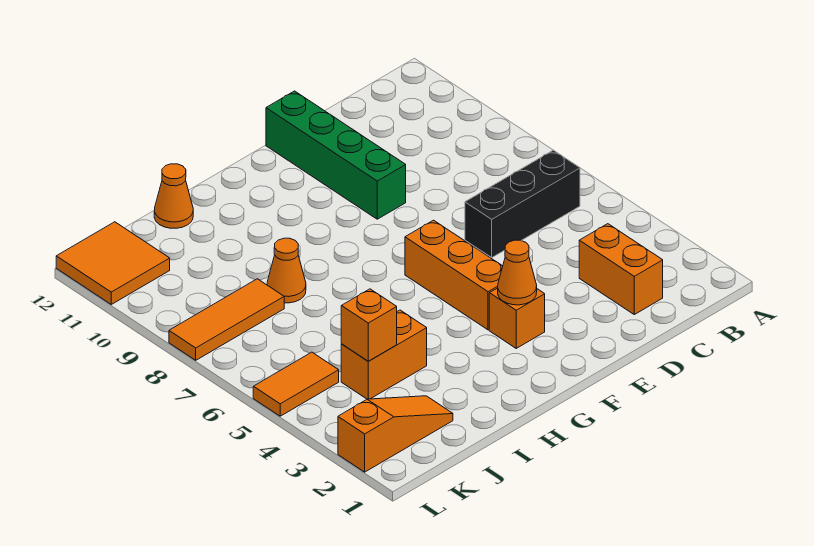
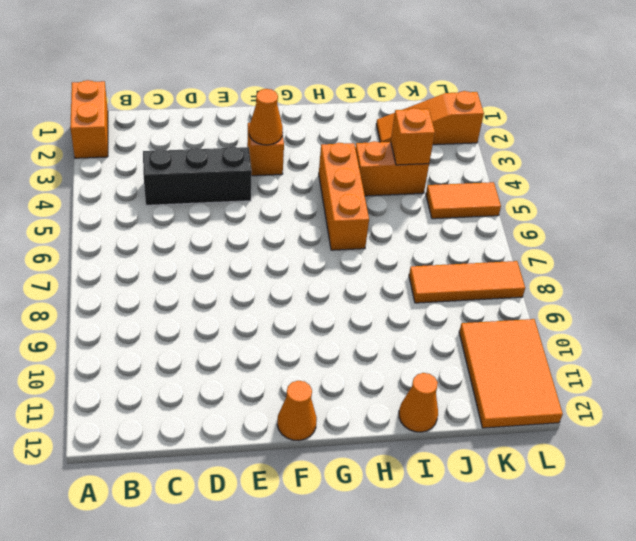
black 1x3 brick [465,150,580,257] -> black 1x3 brick moved to [143,147,252,205]
orange 1x2 brick [579,224,663,314] -> orange 1x2 brick moved to [70,80,108,158]
green 1x4 brick [266,91,406,219] -> none
orange 1x3 brick [405,220,503,330] -> orange 1x3 brick moved to [319,143,369,250]
orange 1x1 cone [267,238,306,303] -> orange 1x1 cone moved to [277,381,317,441]
orange 2x2 tile [56,222,170,304] -> orange 2x3 tile [459,319,563,428]

